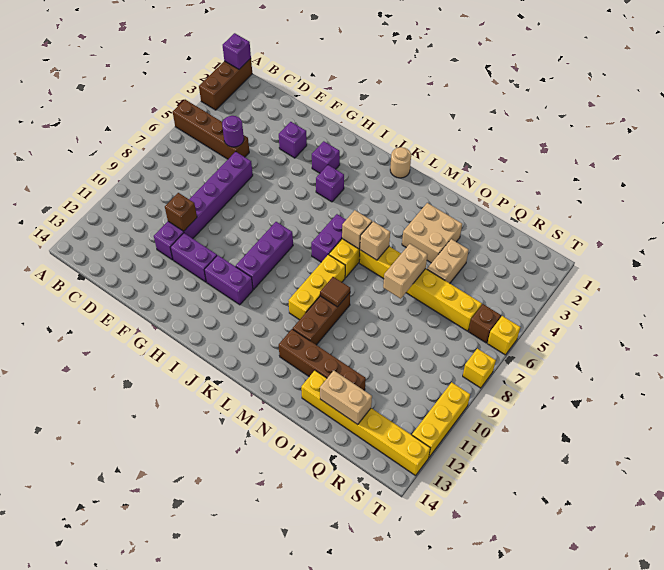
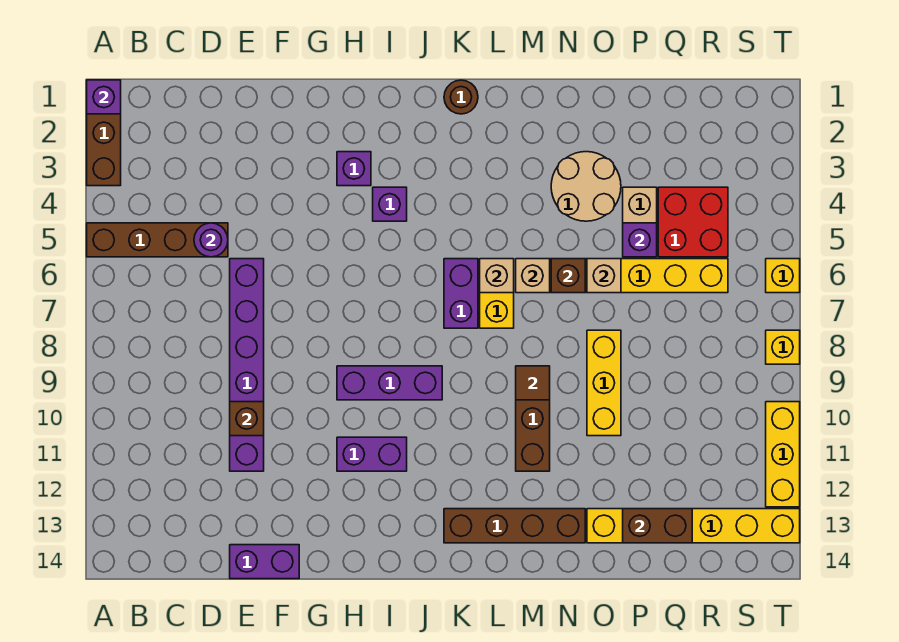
purple 1x1 brick [279,122,307,158] -> purple 1x1 brick moved to [623,223,657,257]
purple 1x2 brick [170,233,217,282] -> purple 1x2 brick moved to [230,545,299,579]
purple 1x3 brick [236,222,293,289] -> purple 1x3 brick turned to [337,366,442,400]
tan 1x1 round brick [390,147,411,178] -> brown 1x1 round brick [444,80,478,114]
yellow 1x3 brick [288,255,345,320] -> yellow 1x3 brick moved to [587,330,621,436]
brown 1x4 brick [279,329,366,390] -> brown 1x4 brick moved to [444,509,585,543]
tan 2x2 brick [402,203,462,263] -> tan 2x2 round brick [551,152,621,221]
tan 1x2 brick [383,244,427,299] -> tan 1x1 brick [587,259,621,293]
tan 1x2 brick [320,371,372,424] -> brown 1x2 brick [623,509,692,543]
none -> red 2x2 brick [658,187,728,257]
brown 1x1 brick [468,304,501,343] -> brown 1x1 brick moved to [551,259,585,293]

